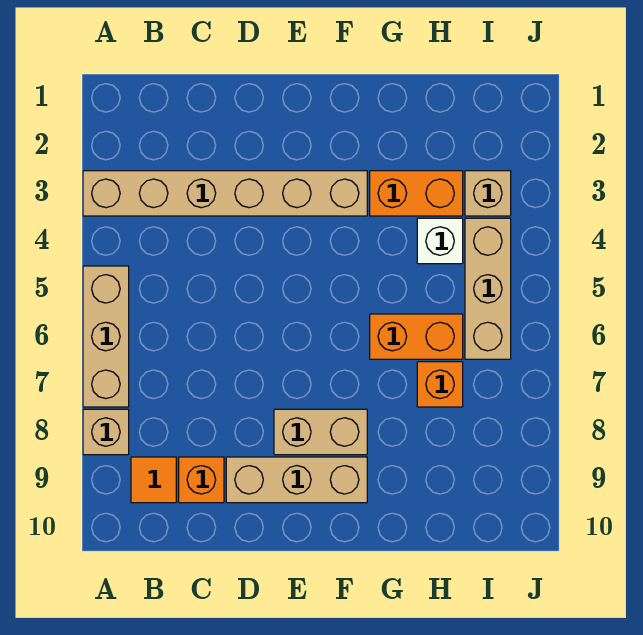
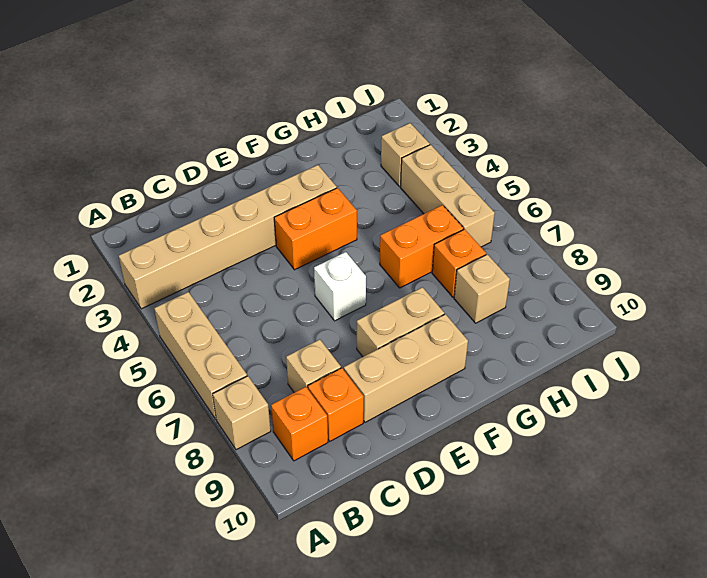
orange 1x1 tile [131,457,176,503] -> orange 1x1 brick [271,387,328,461]
none -> tan 1x1 brick [286,339,341,393]
orange 1x2 brick [370,171,463,216] -> orange 1x2 brick moved to [274,188,357,270]
white 1x1 brick [417,218,463,264] -> white 1x1 brick moved to [314,252,366,321]
none -> tan 1x1 brick [454,254,510,323]

